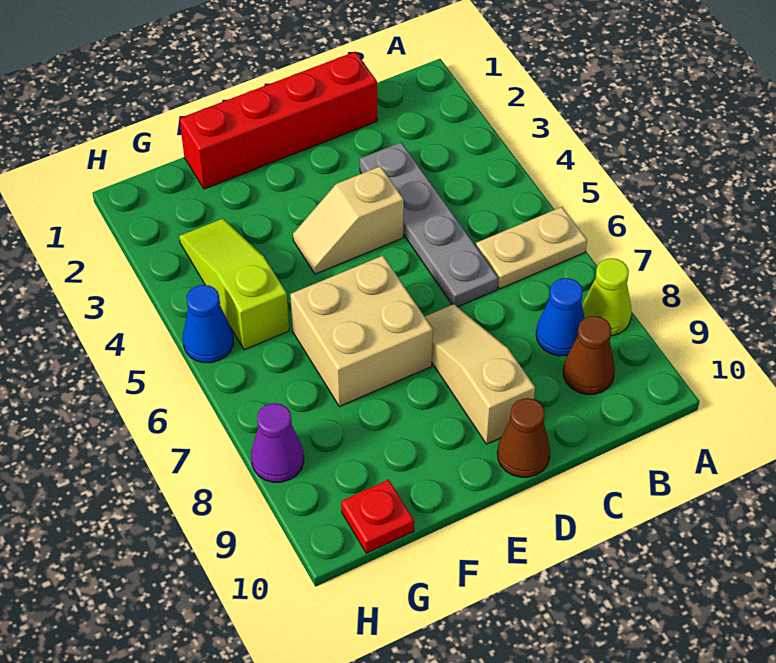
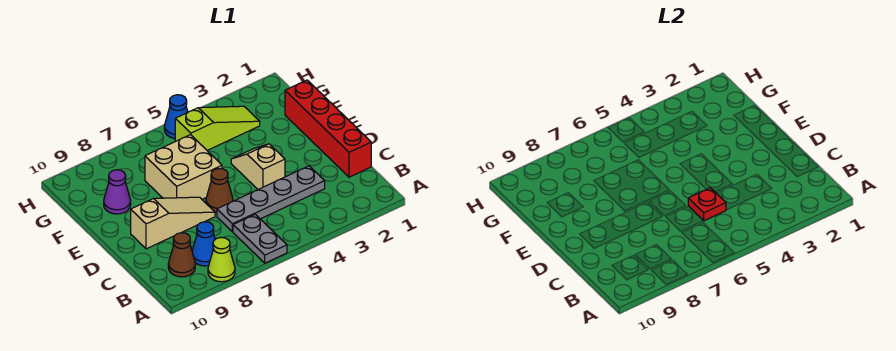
tan 1x2 plate [476,207,587,289] -> grey 1x2 plate [233,214,287,263]
brown 1x1 cone [497,398,550,477] -> brown 1x1 cone moved to [206,169,233,212]
red 1x1 plate [341,480,414,553] -> red 1x1 plate moved to [688,188,726,221]
purple 1x1 cone [251,403,304,482] -> purple 1x1 cone moved to [104,170,131,214]

